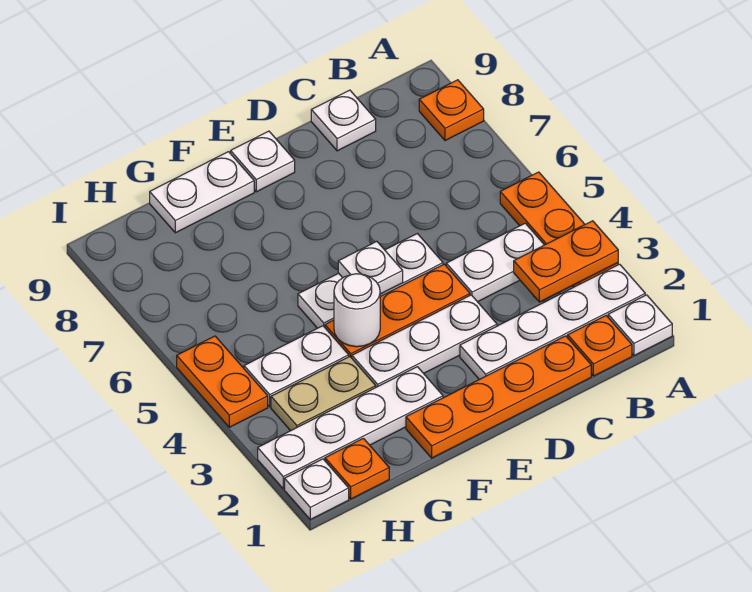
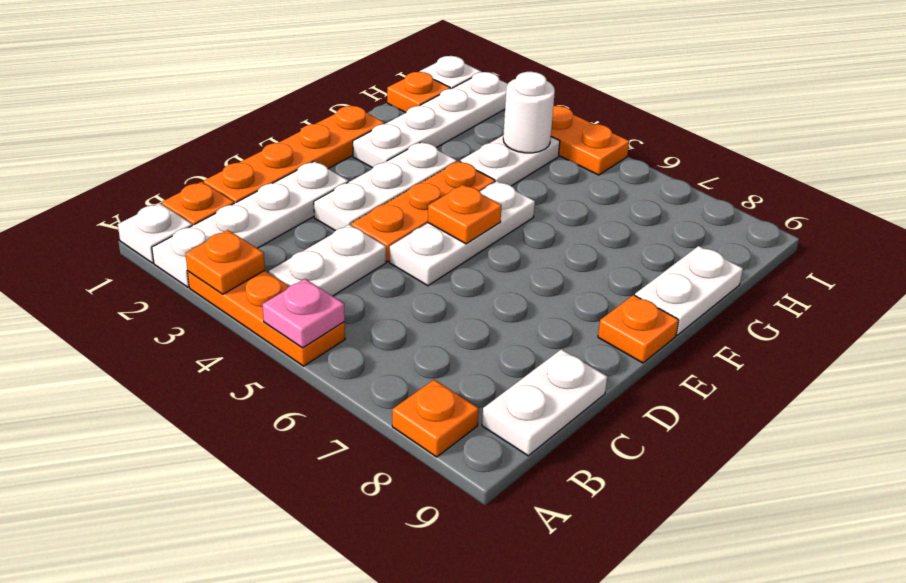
orange 1x2 plate [514,221,618,302] -> orange 1x1 plate [185,230,265,294]
none -> pink 1x1 plate [262,279,345,348]
white 1x1 plate [311,90,376,151] -> white 1x2 plate [482,349,607,456]
white 1x1 plate [338,241,403,294] -> orange 1x1 plate [428,185,502,244]
white 1x1 plate [231,131,295,192] -> orange 1x1 plate [598,295,679,363]
white 1x1 round brick [334,274,380,347] -> white 1x1 round brick moved to [503,72,555,153]
tan 1x2 plate [271,357,376,431] -> none

